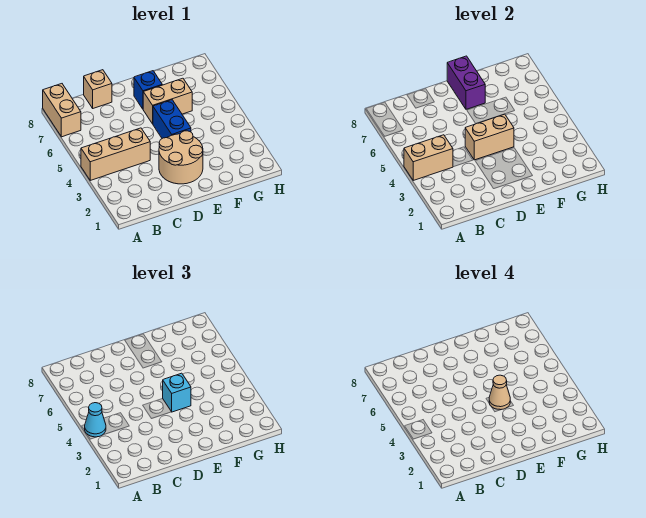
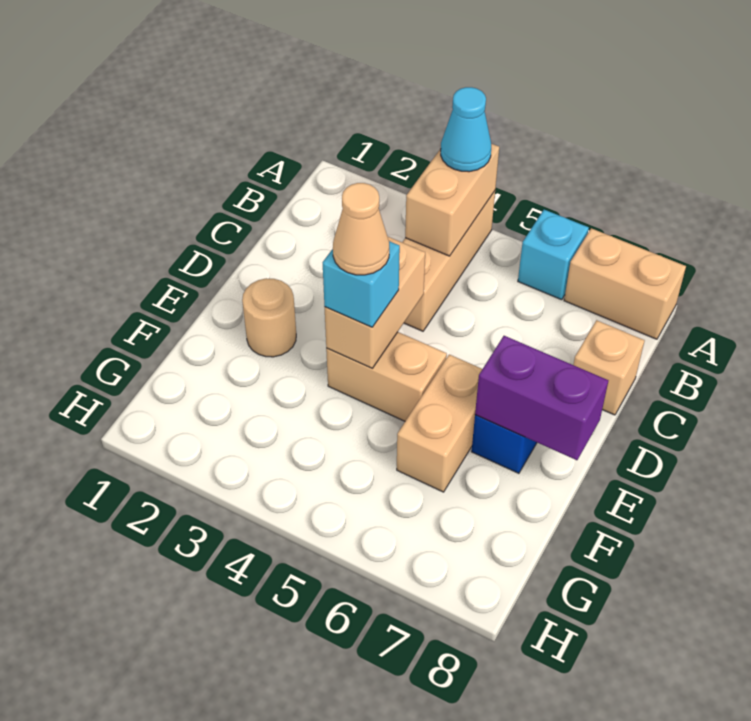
none -> cyan 1x1 brick [518,210,589,300]
tan 2x2 round brick [159,131,203,184] -> tan 1x1 round brick [242,278,296,357]
blue 1x2 brick [153,100,191,138] -> tan 1x2 brick [326,332,447,421]

